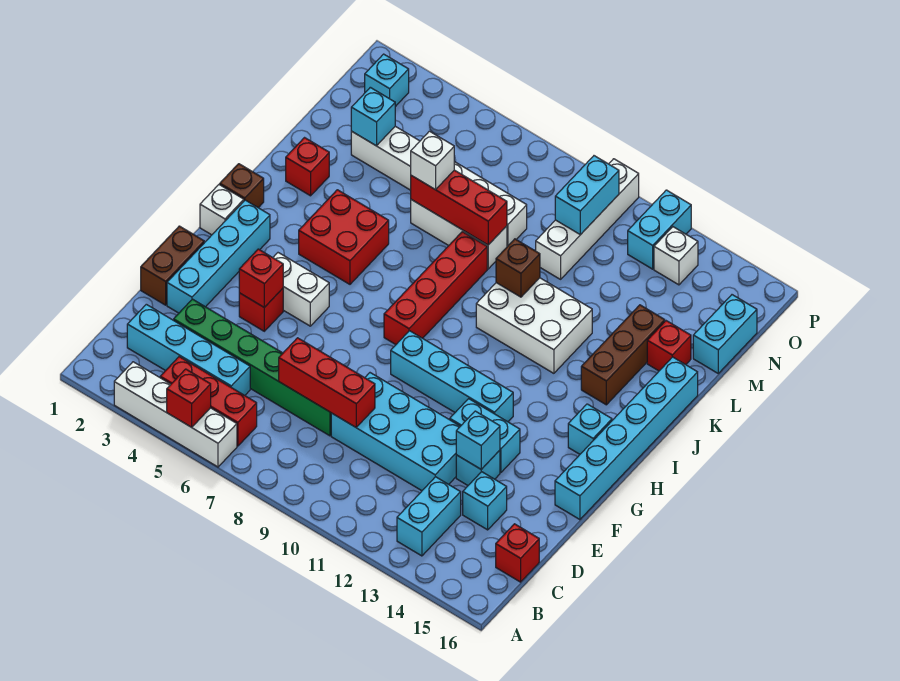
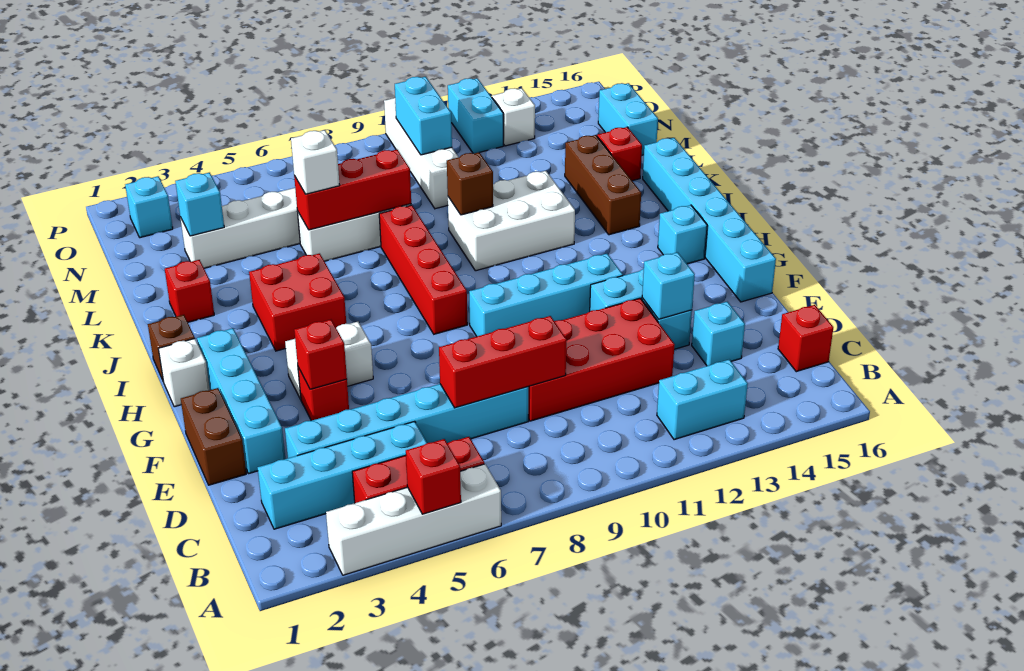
cyan 1x2 brick [397,477,461,556] -> cyan 1x2 brick turned to [657,359,748,440]
green 1x6 brick [174,299,331,436] -> cyan 1x6 brick [285,384,528,458]
cyan 2x4 brick [331,373,460,491] -> red 2x4 brick [528,298,675,421]

